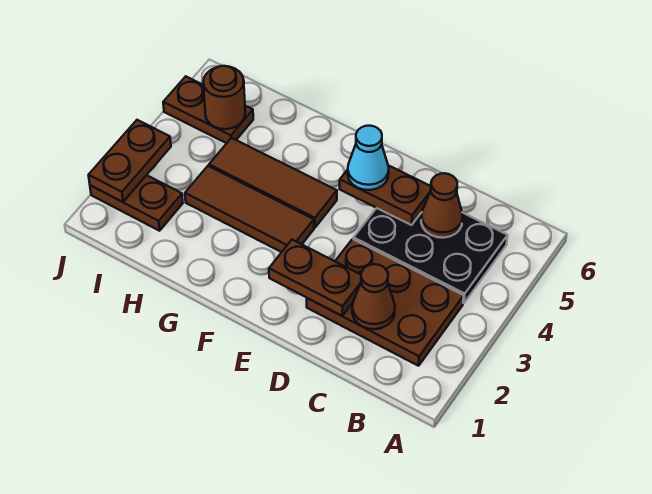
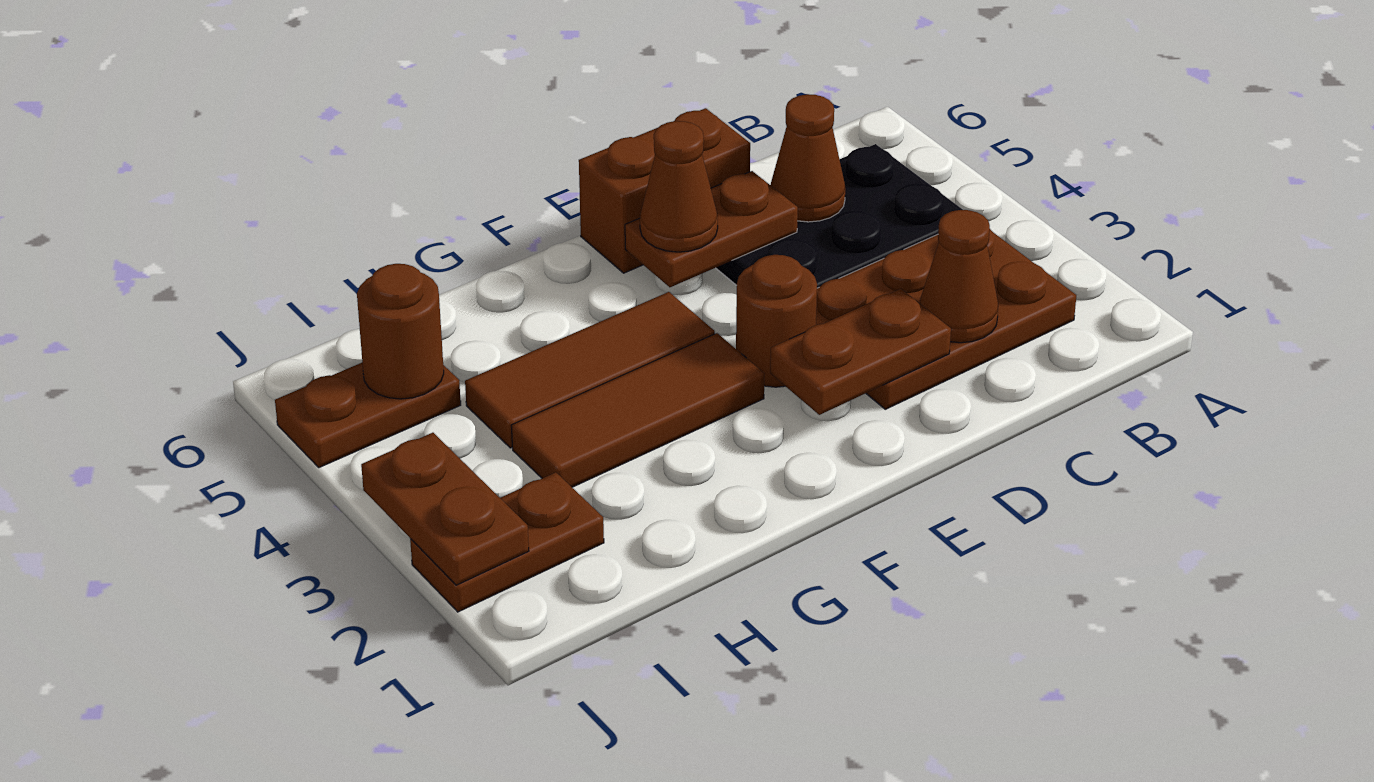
none -> brown 1x2 brick [579,108,750,273]
none -> brown 1x1 round brick [736,255,817,387]
cyan 1x1 cone [348,126,389,190] -> brown 1x1 cone [640,121,718,252]

